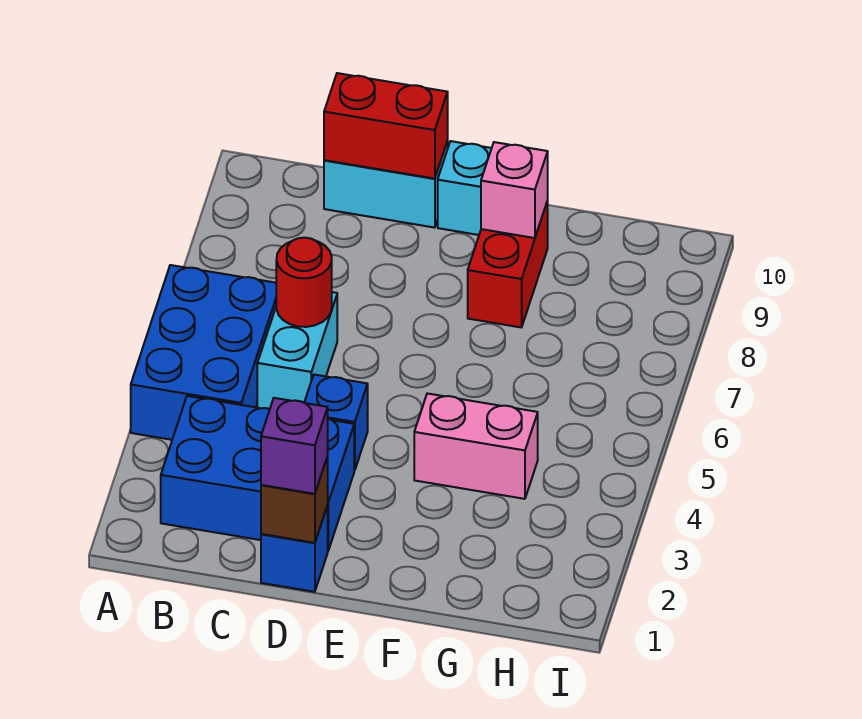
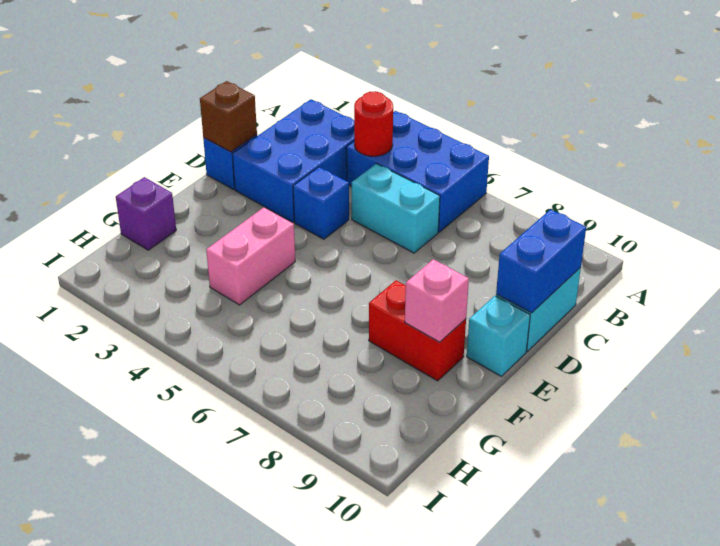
red 1x1 round brick [276,238,332,327] -> red 1x1 round brick moved to [354,91,393,156]
red 1x2 brick [324,73,448,179] -> blue 1x2 brick [496,209,586,313]
purple 1x1 brick [261,398,328,494] -> purple 1x1 brick moved to [116,177,176,250]

